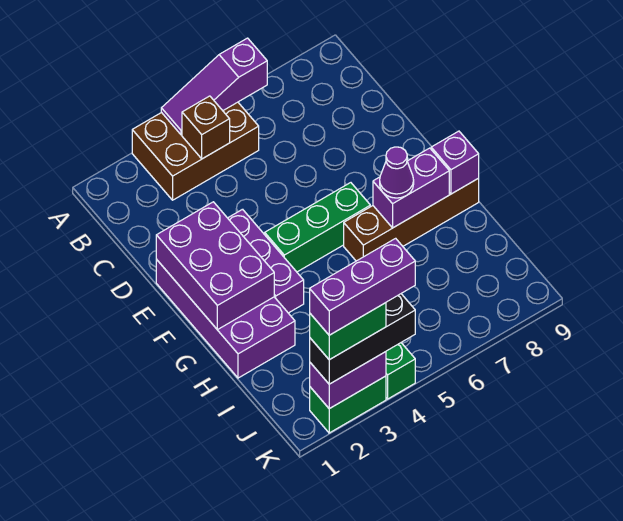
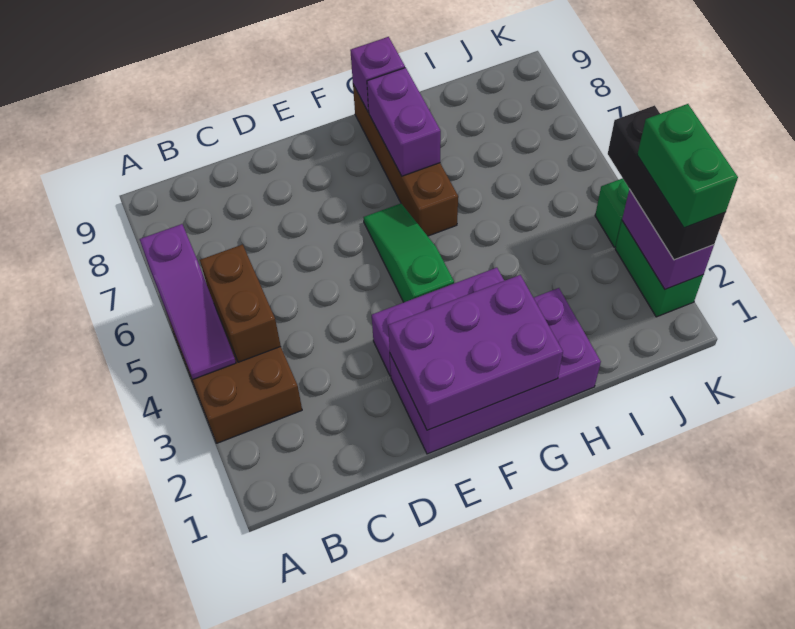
brown 1x1 brick [182,96,230,159] -> brown 1x2 brick [200,244,281,362]
green 1x3 brick [265,183,370,272] -> green 1x3 slope [363,204,454,302]
purple 1x1 cone [380,147,414,198] -> none
purple 1x3 brick [310,238,415,335] -> none

